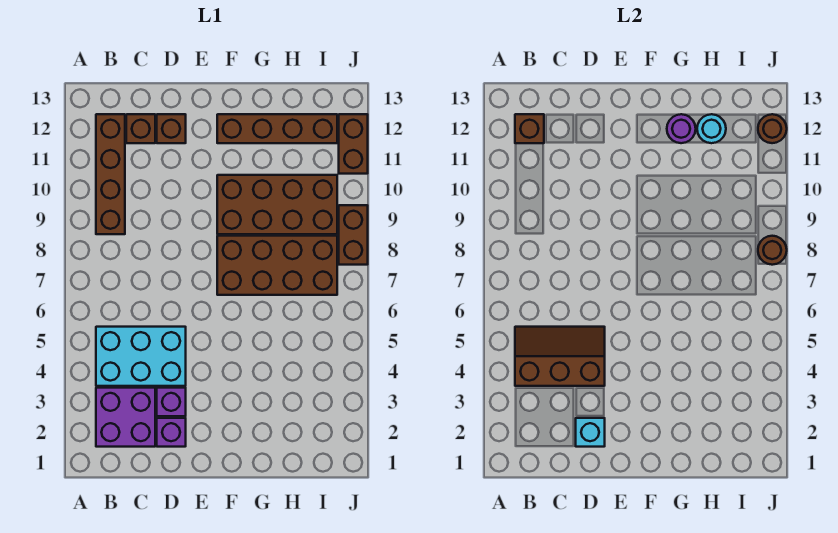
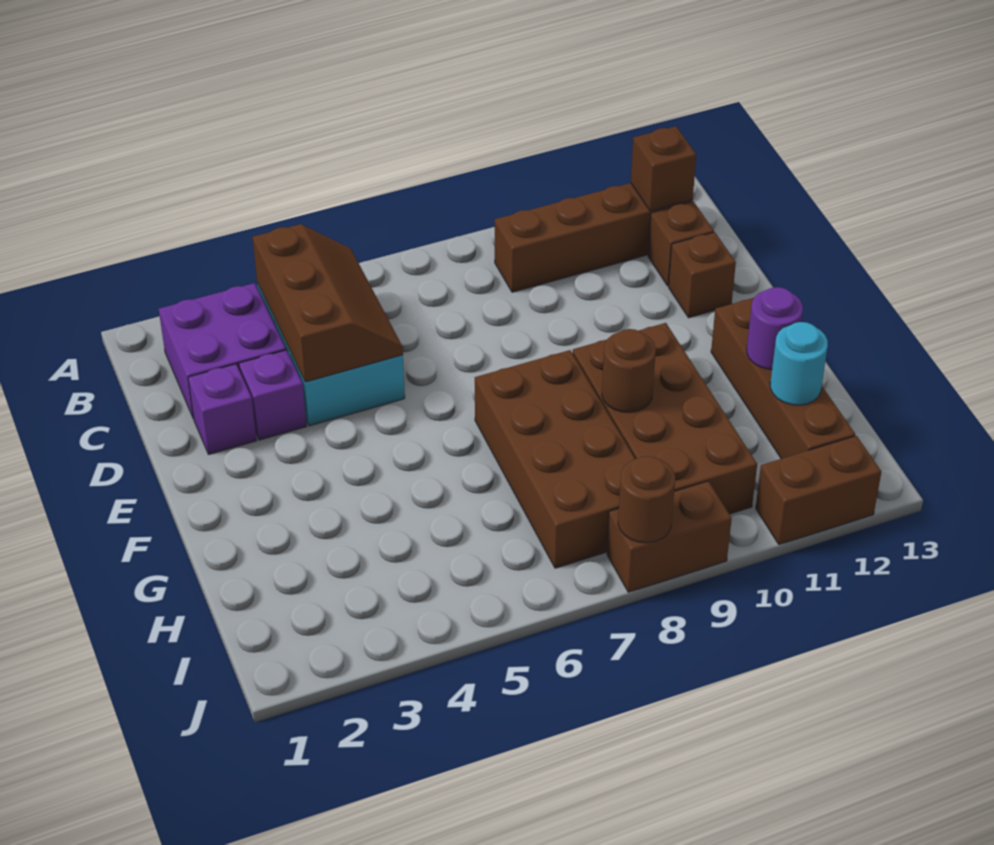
cyan 1x1 brick [576,418,605,447] -> none
brown 1x1 round brick [758,114,787,143] -> brown 1x1 round brick moved to [602,329,656,412]

